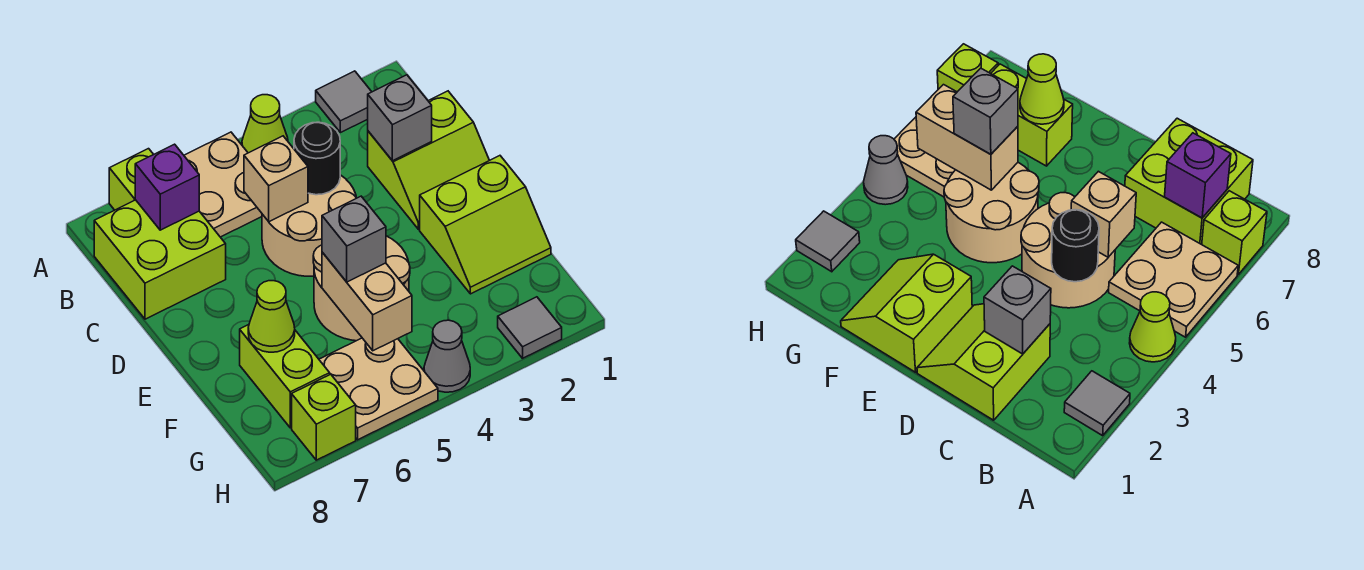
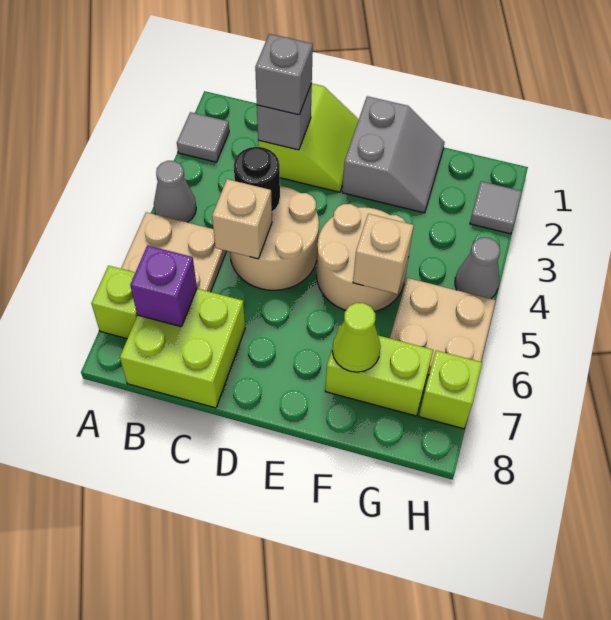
lime 1x1 cone [242,95,288,153] -> grey 1x1 cone [154,161,196,222]
lime 2x2 slope [420,156,551,294] -> grey 2x2 slope [342,96,445,213]
tan 1x2 brick [322,252,412,351] -> tan 1x1 brick [353,214,414,294]
grey 1x1 brick [322,196,386,282] -> grey 1x1 brick moved to [255,34,313,115]

